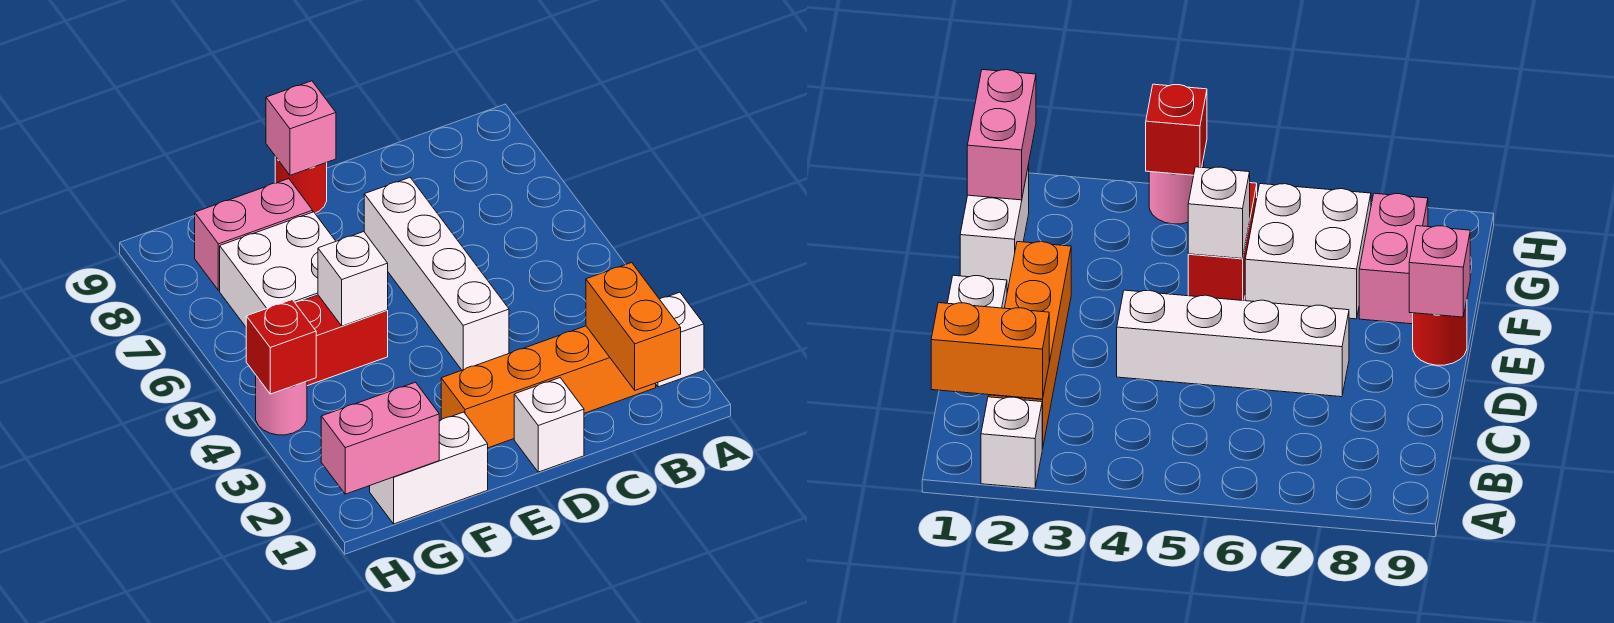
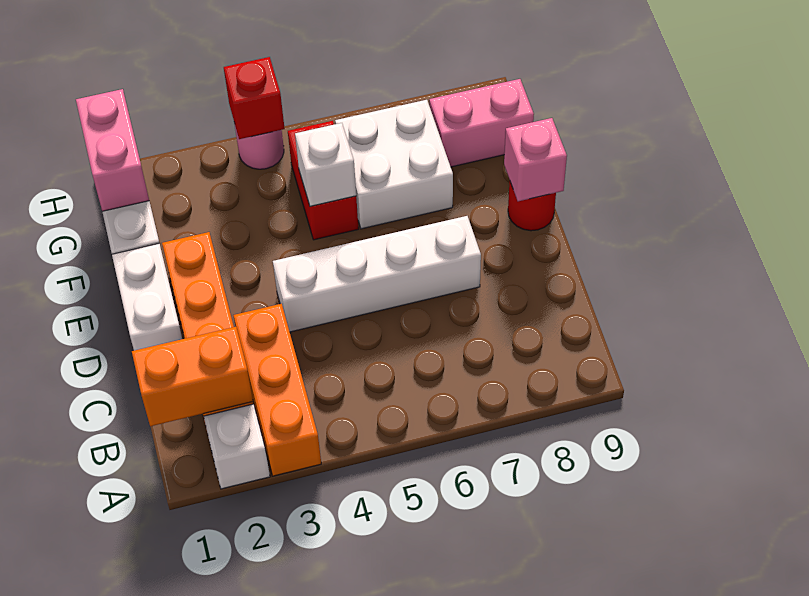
none -> orange 1x3 brick [233,304,321,476]
white 1x1 brick [514,378,584,472] -> white 1x2 brick [112,243,182,351]
pink 1x2 brick [195,179,313,290] -> pink 1x2 brick turned to [429,79,534,167]

